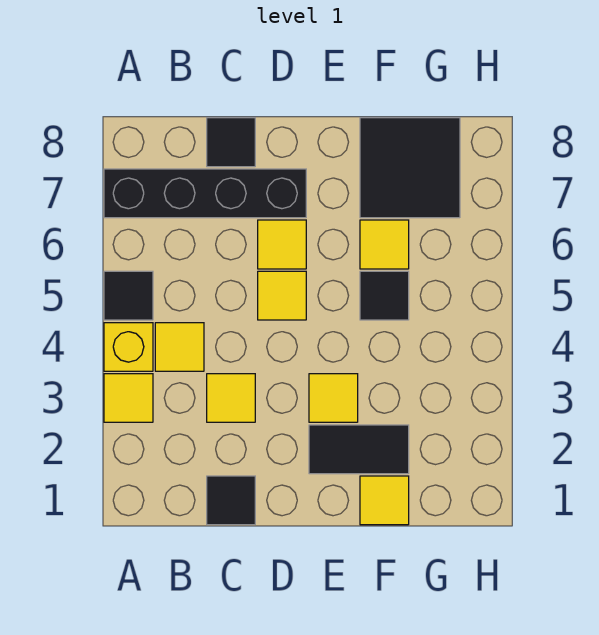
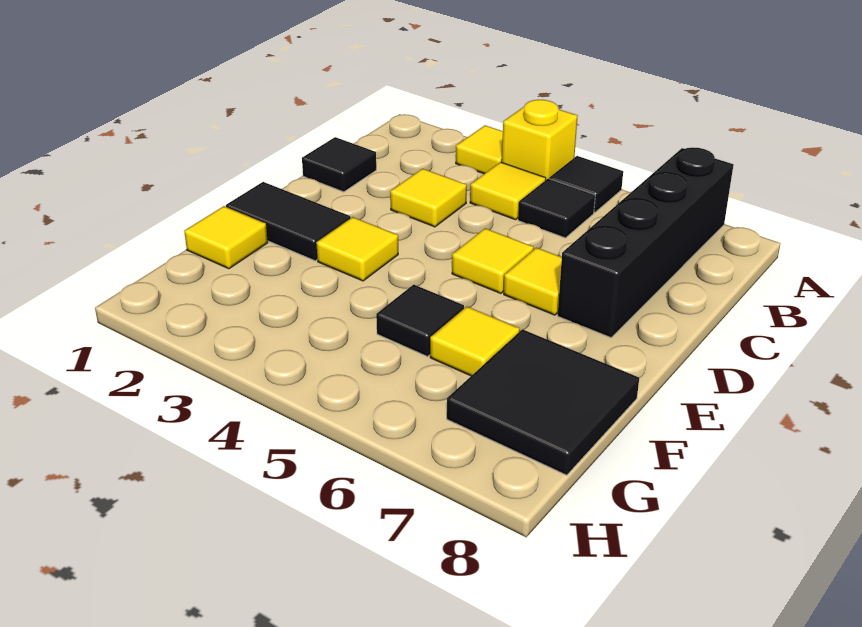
black 1x1 tile [207,118,255,167] -> black 1x1 tile moved to [518,179,595,238]
black 1x2 tile [309,425,409,474] -> black 1x2 tile turned to [226,182,351,261]

